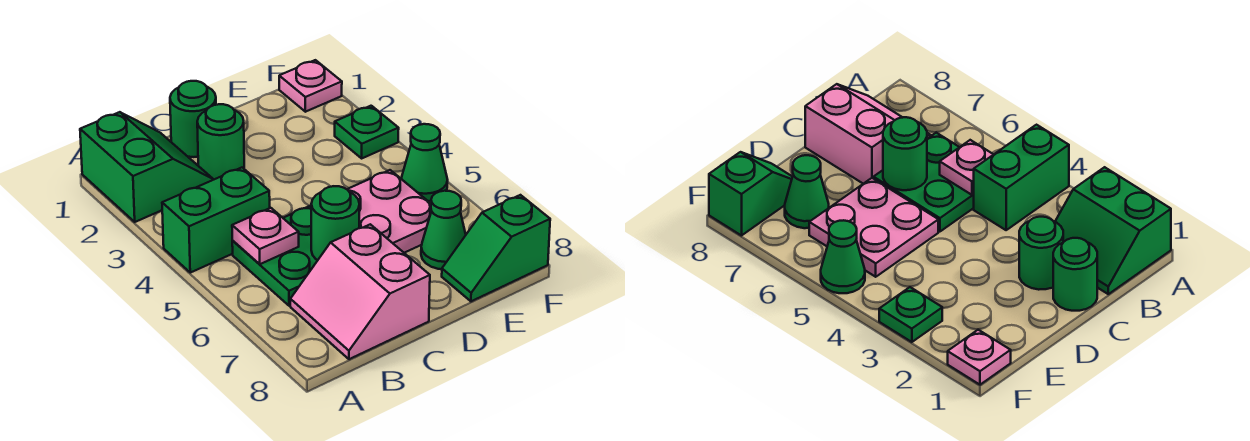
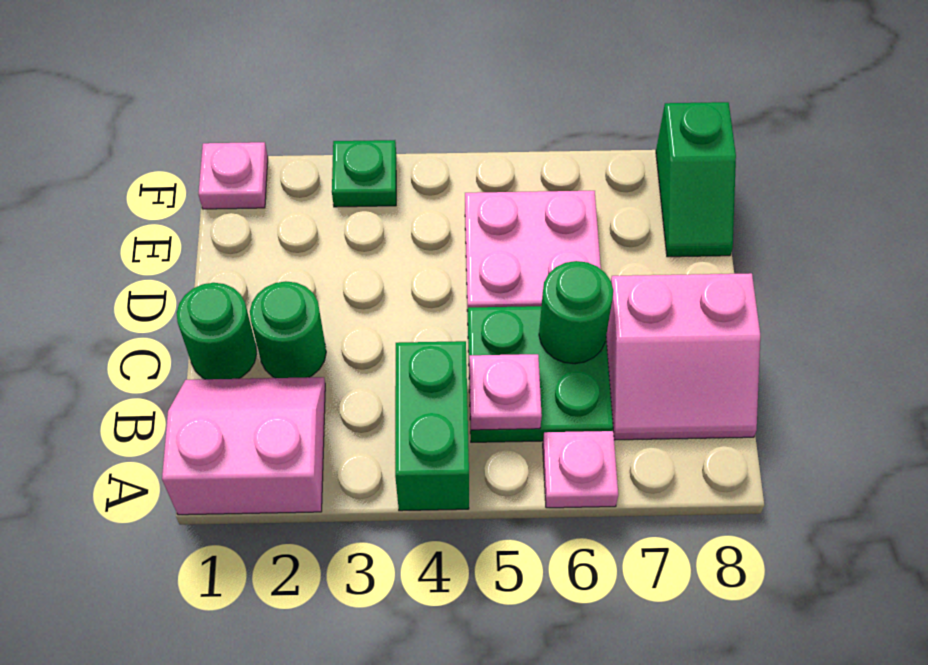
green 2x2 slope [80,112,213,222] -> pink 2x2 slope [162,377,325,515]
none -> pink 1x1 plate [543,431,618,508]
green 1x1 cone [421,191,466,269] -> none
green 1x1 cone [401,124,448,201] -> none

